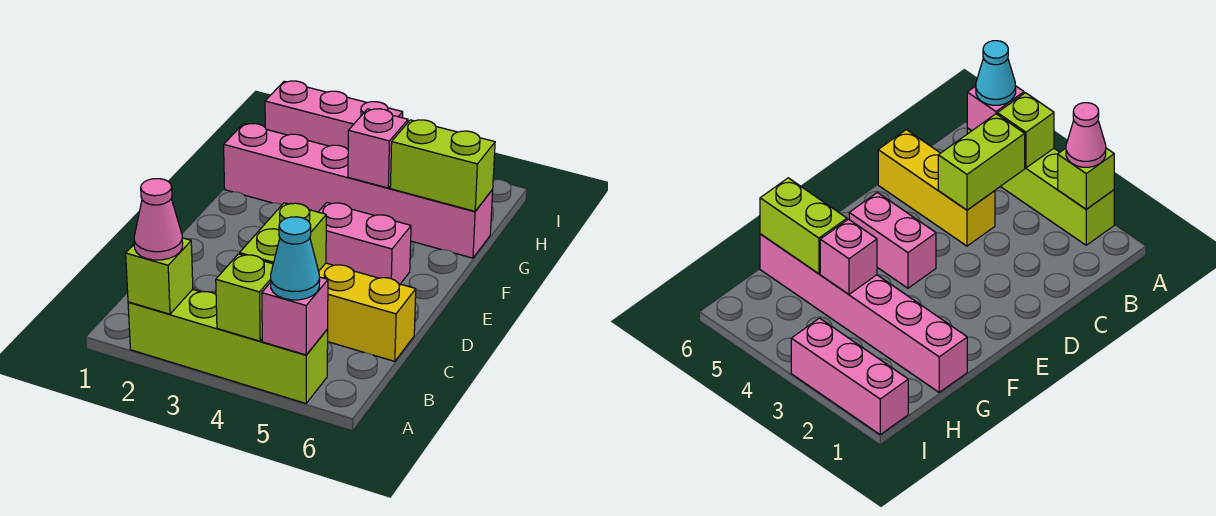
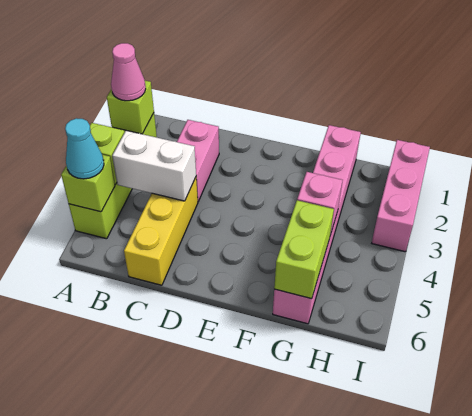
pink 1x1 brick [262,277,328,355] -> lime 1x1 brick [61,155,115,212]
lime 1x2 brick [240,203,326,271] -> white 1x2 brick [112,131,196,201]
pink 1x2 brick [319,203,411,284] -> pink 1x2 brick moved to [177,120,219,201]

